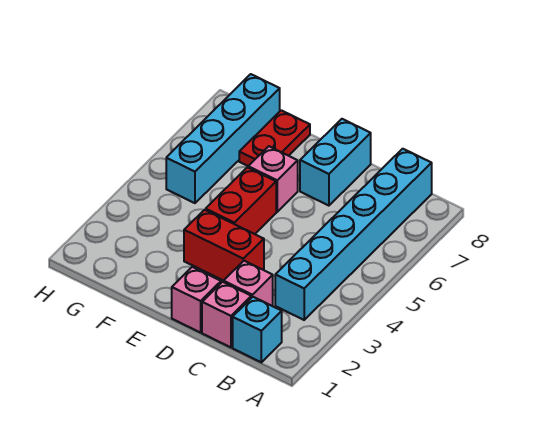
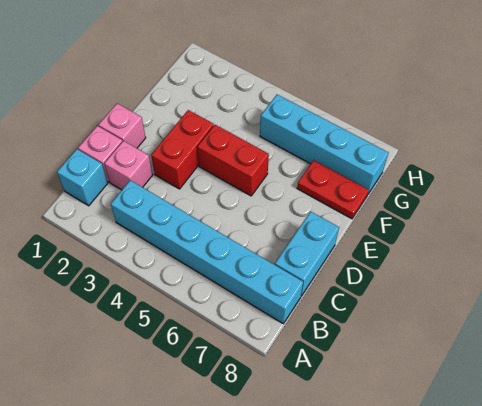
cyan 1x2 brick [300,119,371,206] -> cyan 1x2 brick turned to [275,211,339,296]
pink 1x1 brick [248,146,298,212] -> none

